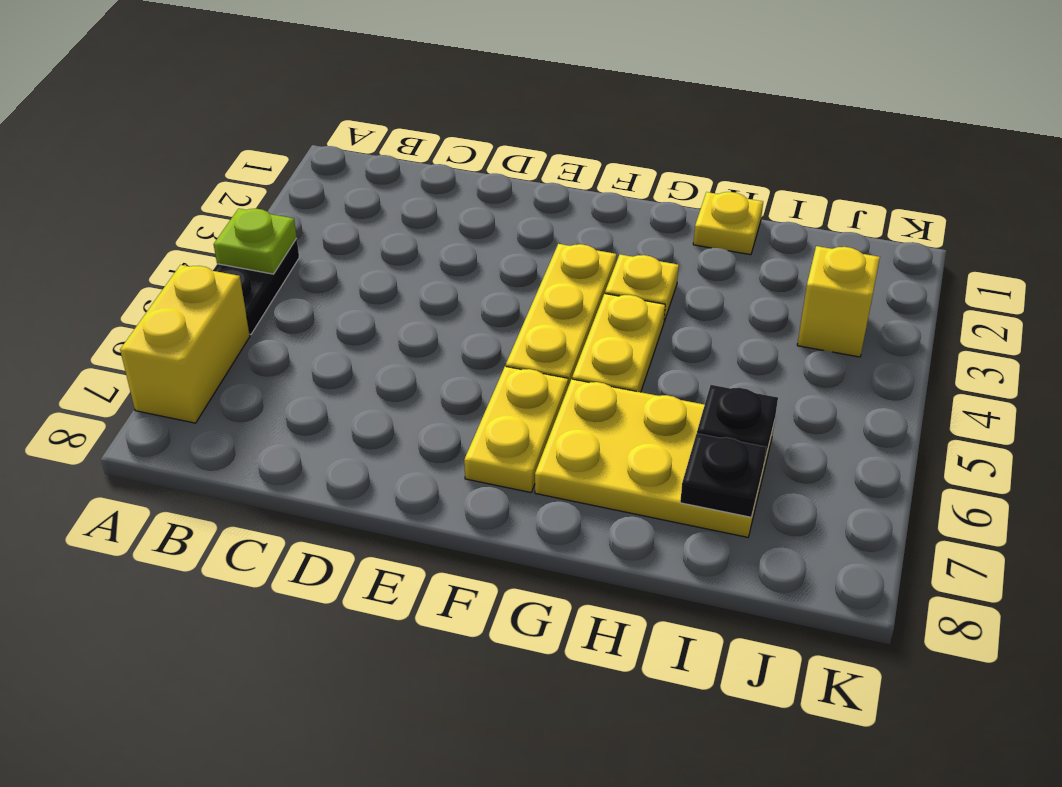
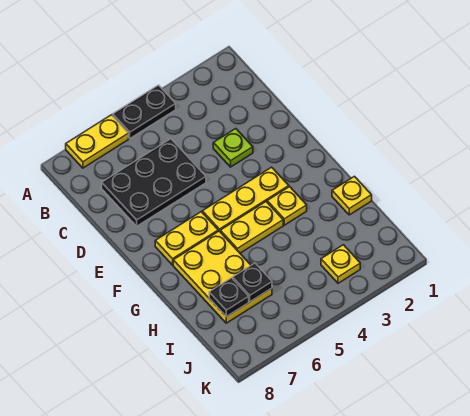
lime 1x1 plate [214,209,297,274] -> lime 1x1 plate moved to [213,129,253,167]
yellow 1x2 brick [120,265,250,423] -> yellow 1x2 plate [66,115,129,168]
none -> black 2x3 plate [102,139,206,226]
yellow 1x1 brick [797,246,880,357] -> yellow 1x1 plate [321,245,360,283]

